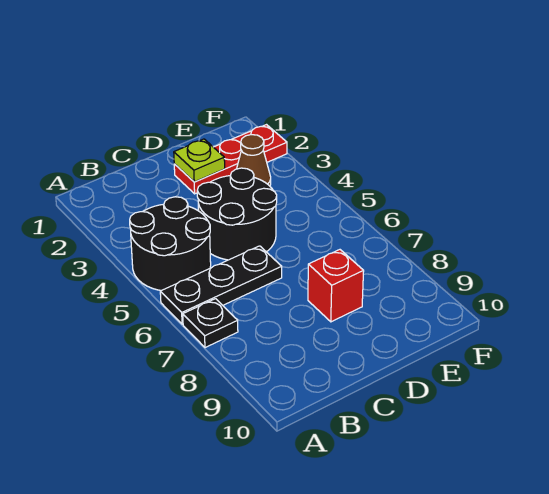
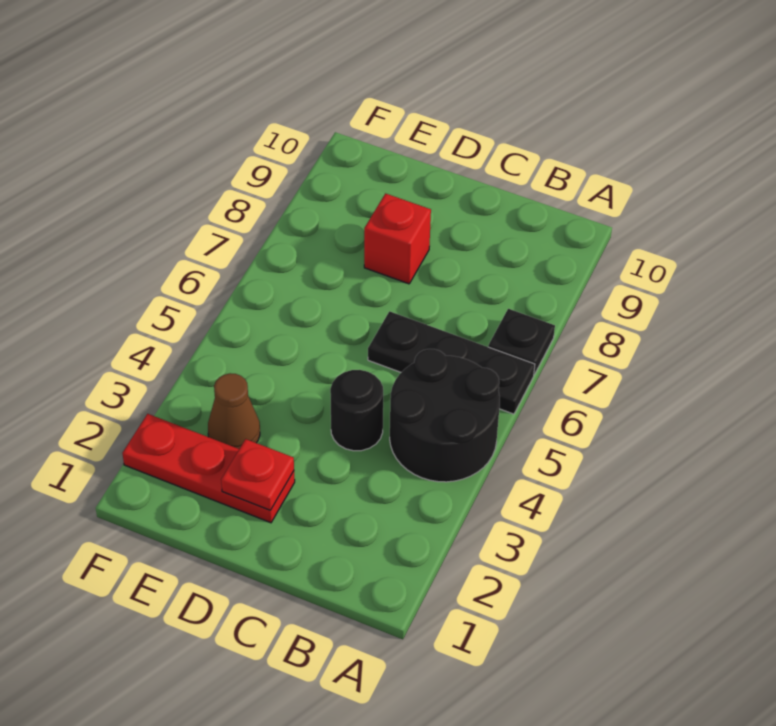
black 2x2 round brick [197,168,277,260] -> black 1x1 round brick [330,370,383,451]
lime 1x1 plate [174,139,225,182] -> red 1x1 plate [221,439,294,510]

